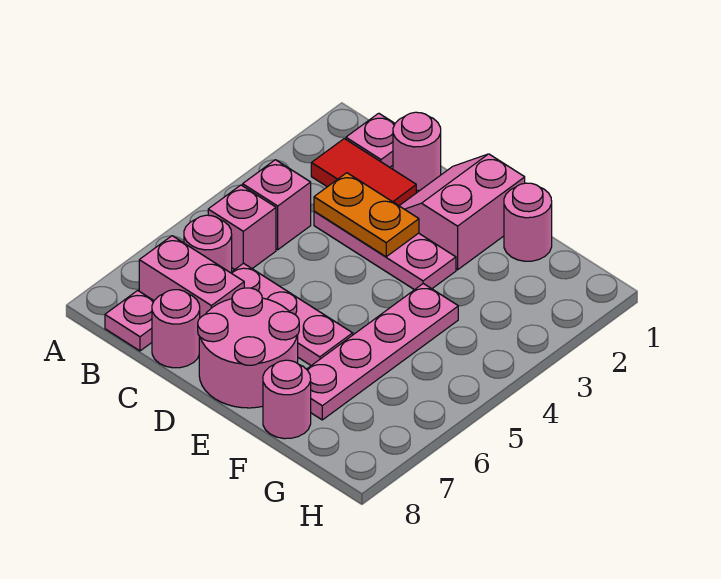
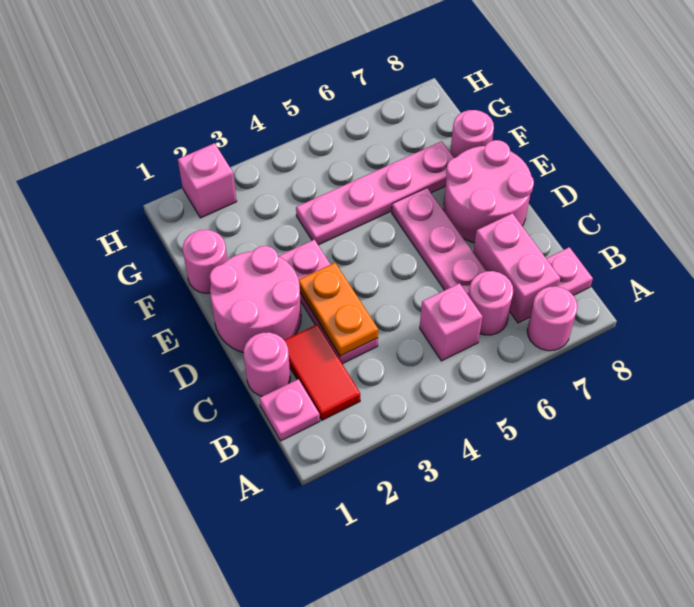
pink 1x1 brick [243,160,311,250] -> pink 1x1 brick moved to [178,143,237,218]
pink 1x1 round brick [152,290,200,368] -> pink 1x1 round brick moved to [527,286,578,351]
pink 2x2 slope [400,154,525,270] -> pink 2x2 round brick [210,246,301,353]

